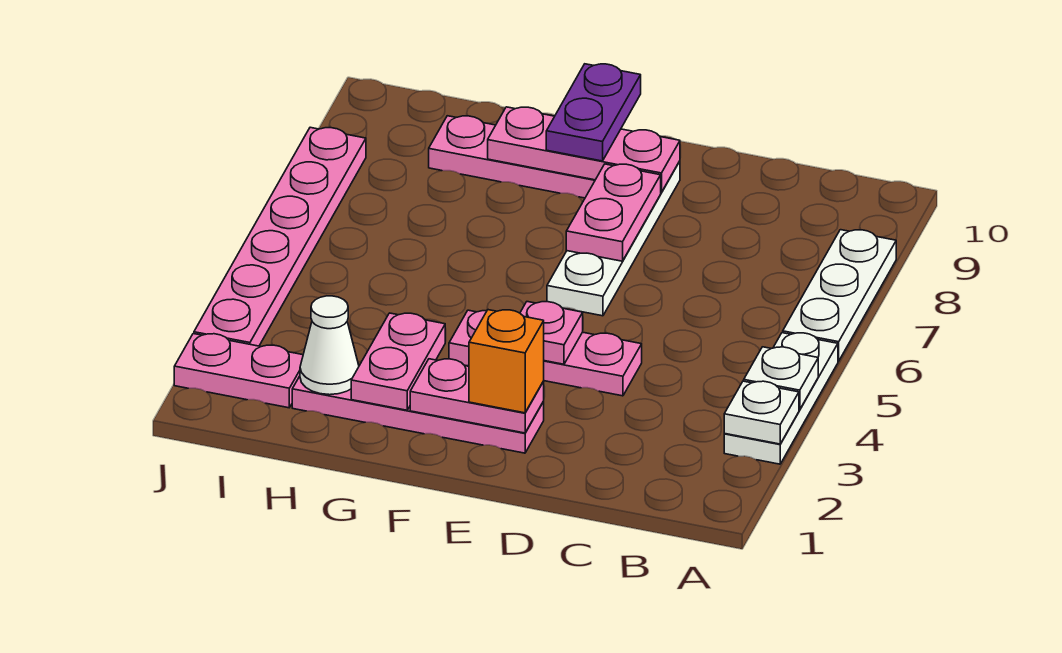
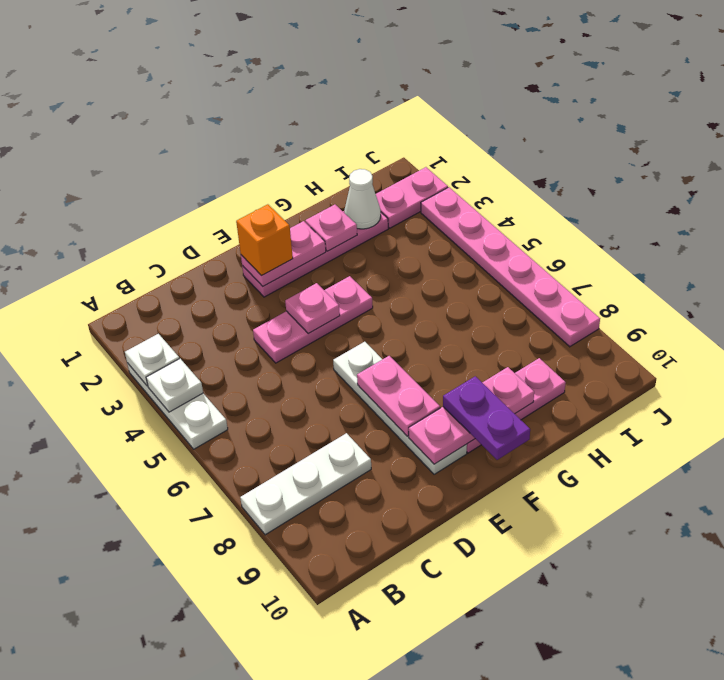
white 1x3 plate [783,230,896,361] -> white 1x3 plate turned to [240,433,371,535]
pink 1x2 plate [351,313,445,410] -> pink 1x1 plate [305,205,357,251]

